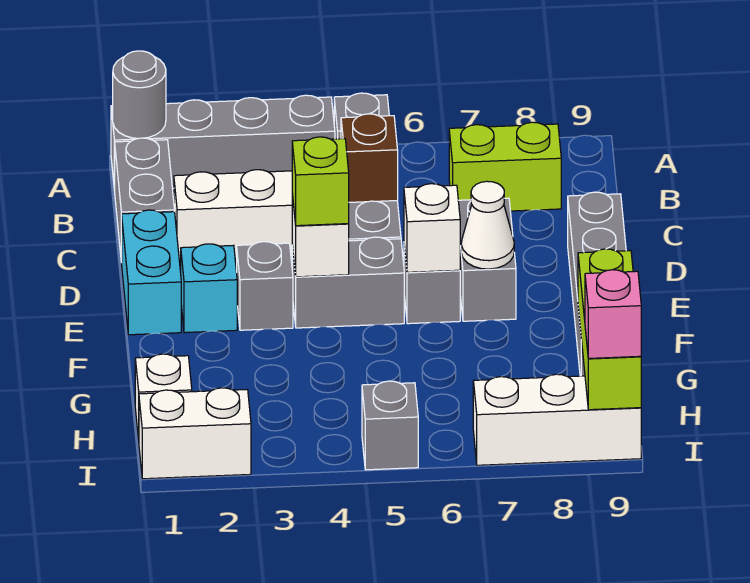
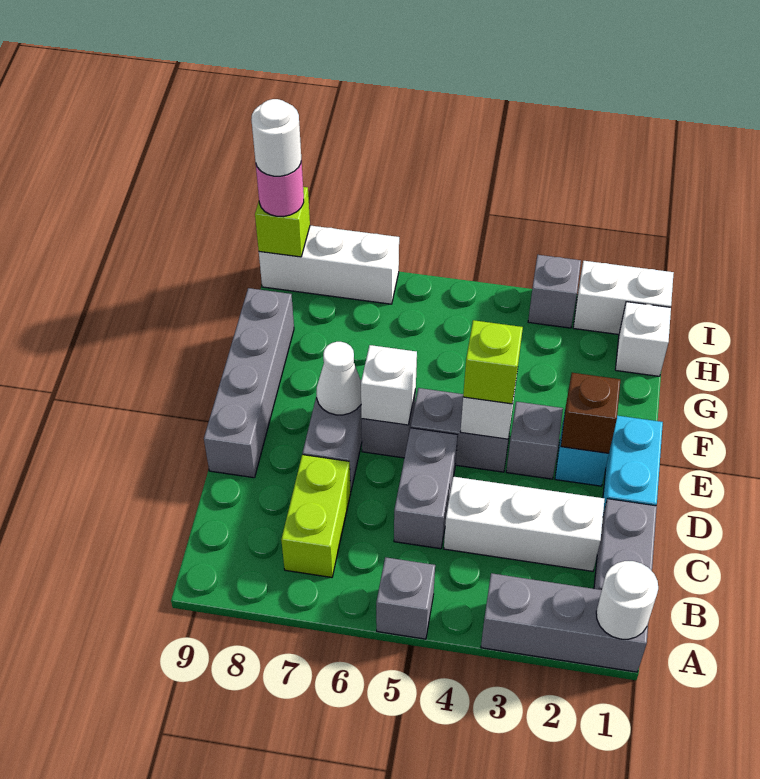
grey 1x4 brick [111,95,335,190] -> grey 1x3 brick [481,573,648,672]
grey 1x1 round brick [113,51,166,138] -> white 1x1 round brick [596,561,658,639]
lime 1x2 brick [449,122,561,211] -> lime 1x2 brick turned to [281,455,351,577]
brown 1x1 brick [341,114,398,202] -> brown 1x1 brick moved to [561,373,620,453]
lime 1x3 brick [578,249,641,410] -> lime 1x1 brick [255,187,310,257]
grey 1x1 brick [362,381,418,470] -> grey 1x1 brick moved to [528,255,581,328]
pink 1x1 brick [585,270,641,358] -> pink 1x1 round brick [256,160,304,217]
none -> white 1x1 round brick [251,99,301,176]

